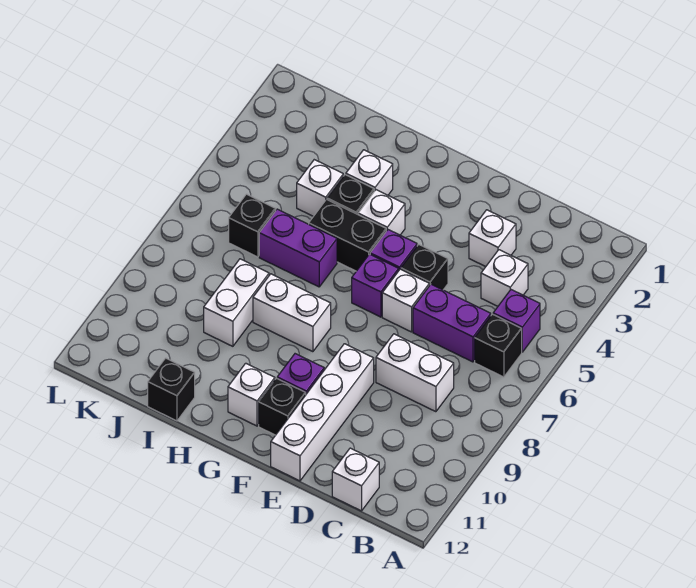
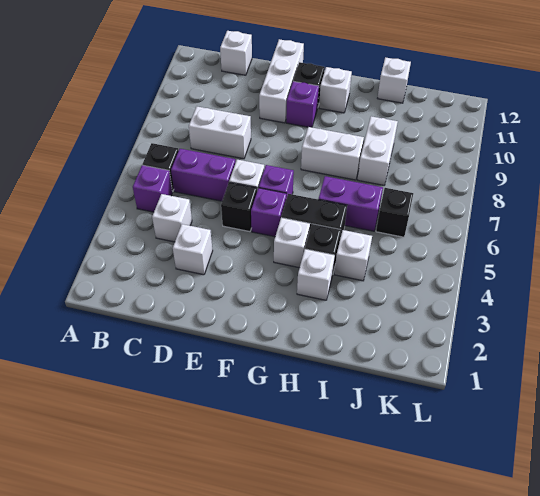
white 1x4 brick [271,344,374,481] -> white 1x3 brick [259,39,304,123]
black 1x1 brick [148,358,195,421] -> white 1x1 brick [378,57,411,103]

